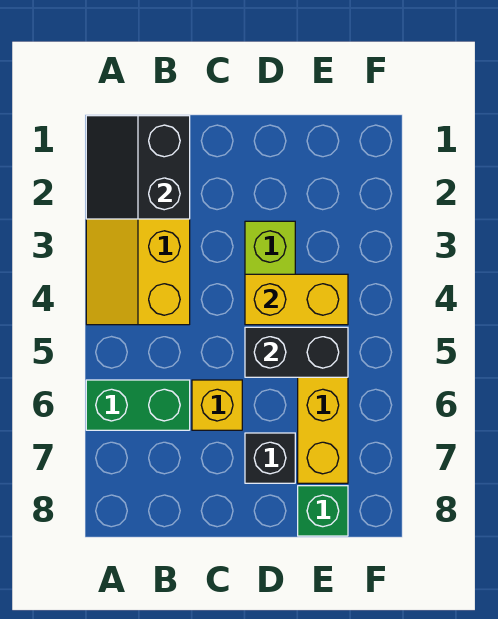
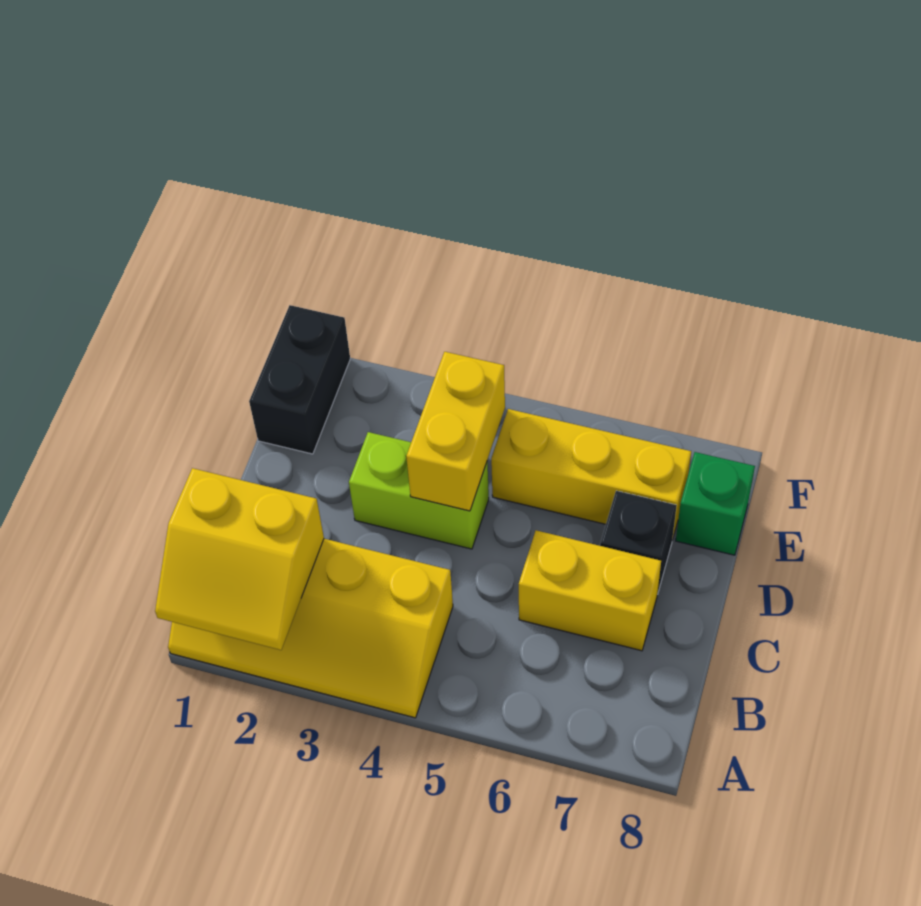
black 2x2 slope [86,116,190,219] -> yellow 2x2 slope [155,468,324,650]
green 1x2 brick [86,380,190,430] -> none
yellow 1x1 brick [192,380,242,430] -> yellow 1x2 brick [519,530,661,651]
black 1x2 brick [245,327,348,377] -> black 1x2 brick moved to [249,305,350,454]

